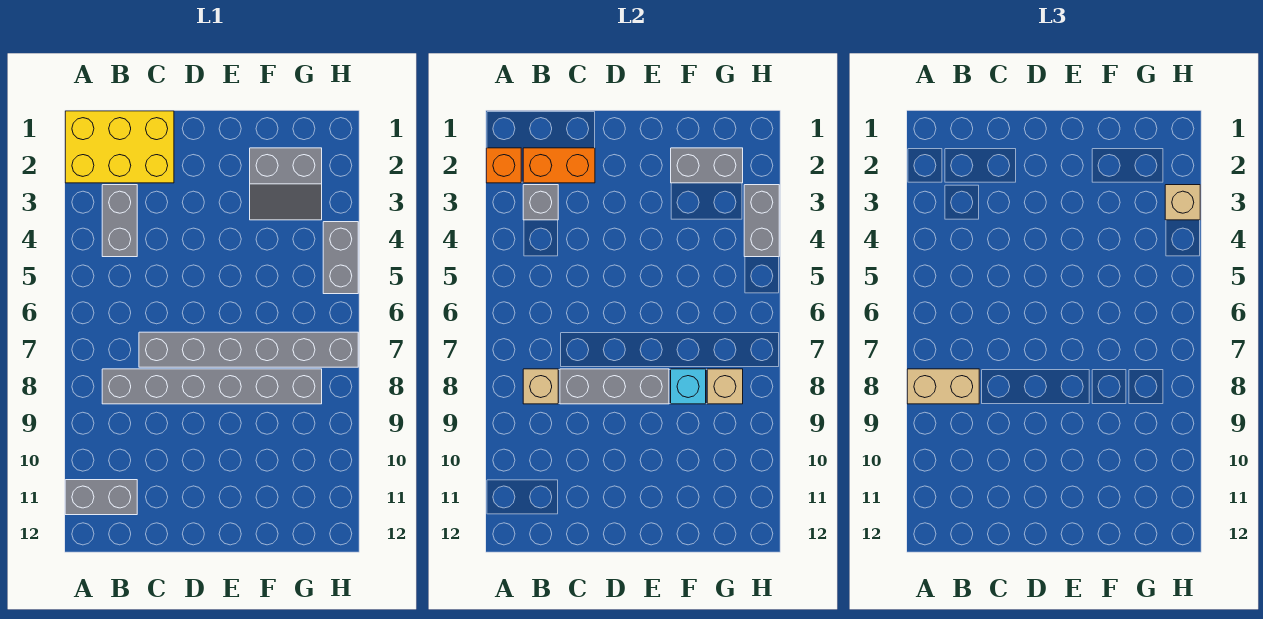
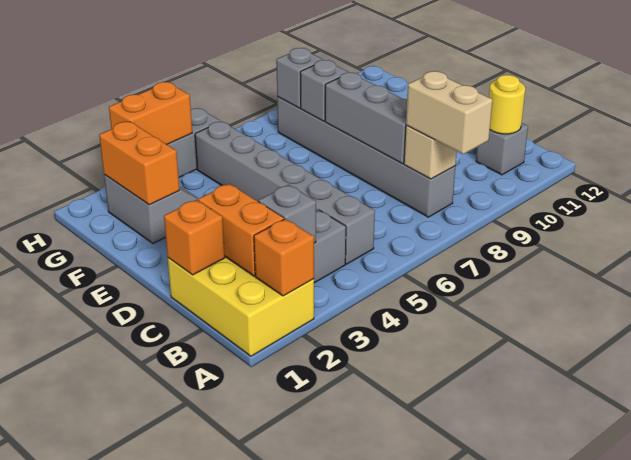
grey 1x2 brick [65,480,137,515] -> grey 1x1 brick [476,123,528,175]
none -> yellow 1x1 round brick [489,75,525,134]
none -> orange 1x1 brick [164,200,225,275]
grey 1x6 brick [139,332,358,367] -> grey 1x6 brick moved to [195,122,375,264]
grey 1x2 brick [671,148,743,183] -> orange 1x2 brick [99,122,179,205]
cyan 1x1 brick [671,369,706,404] -> grey 1x1 brick [300,60,348,121]
tan 1x1 brick [707,369,743,404] -> grey 1x1 brick [276,48,324,108]
grey 1x2 brick [744,185,779,257] -> orange 1x2 brick [109,82,192,144]
tan 1x1 brick [1165,185,1200,220] -> none

